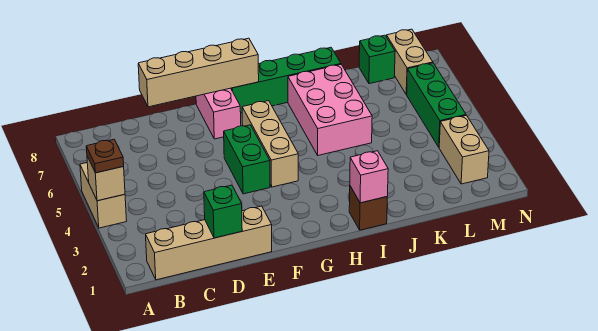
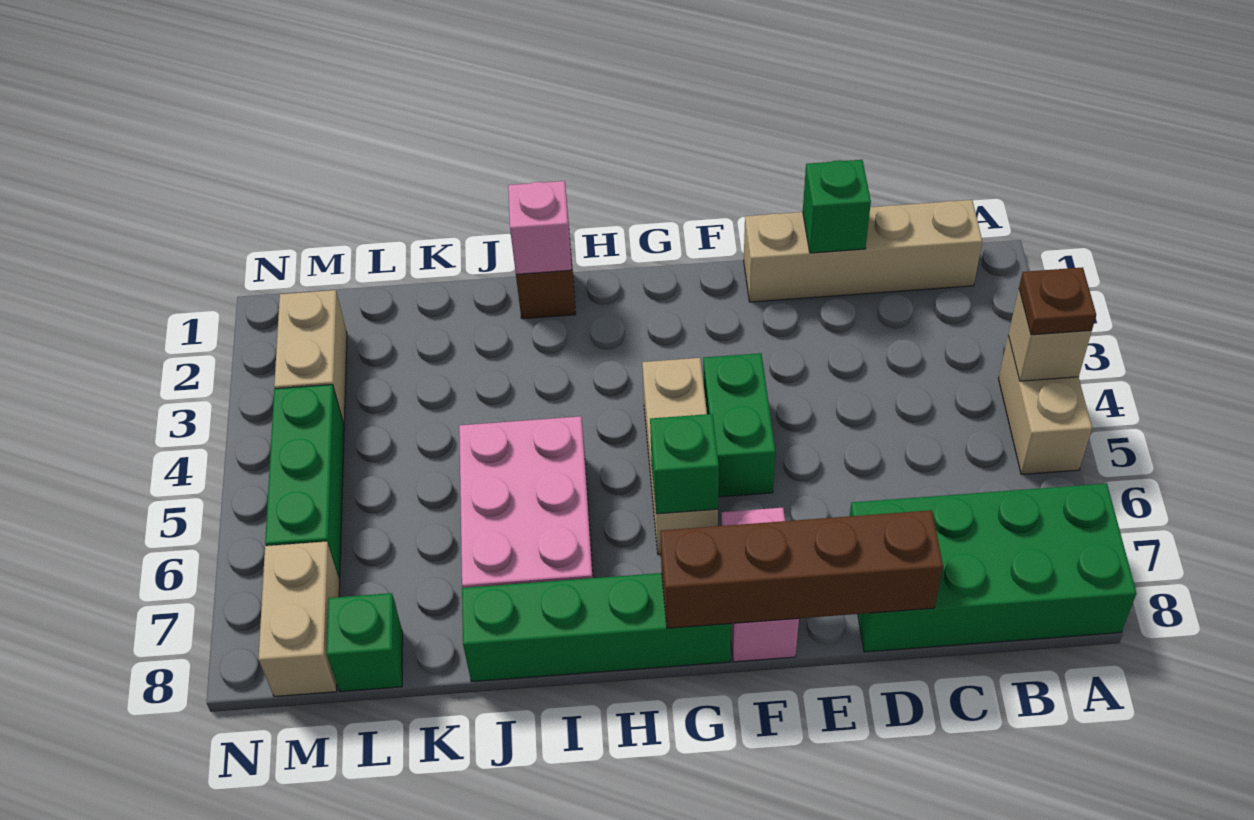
none -> green 2x4 brick [850,483,1136,652]
tan 1x4 brick [138,38,259,107] -> brown 1x4 brick [660,510,943,628]
none -> green 1x1 brick [650,414,719,514]

